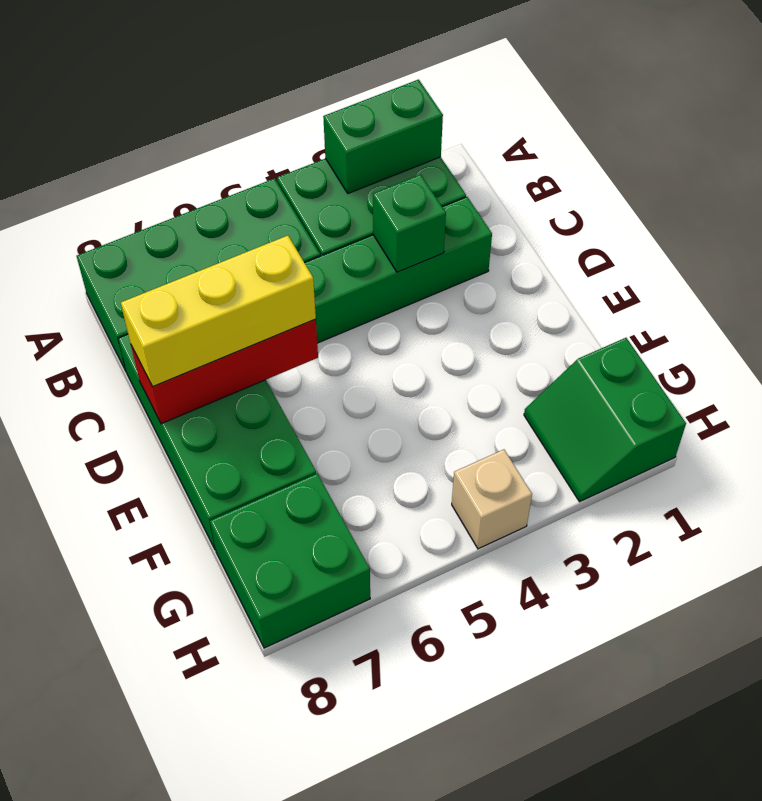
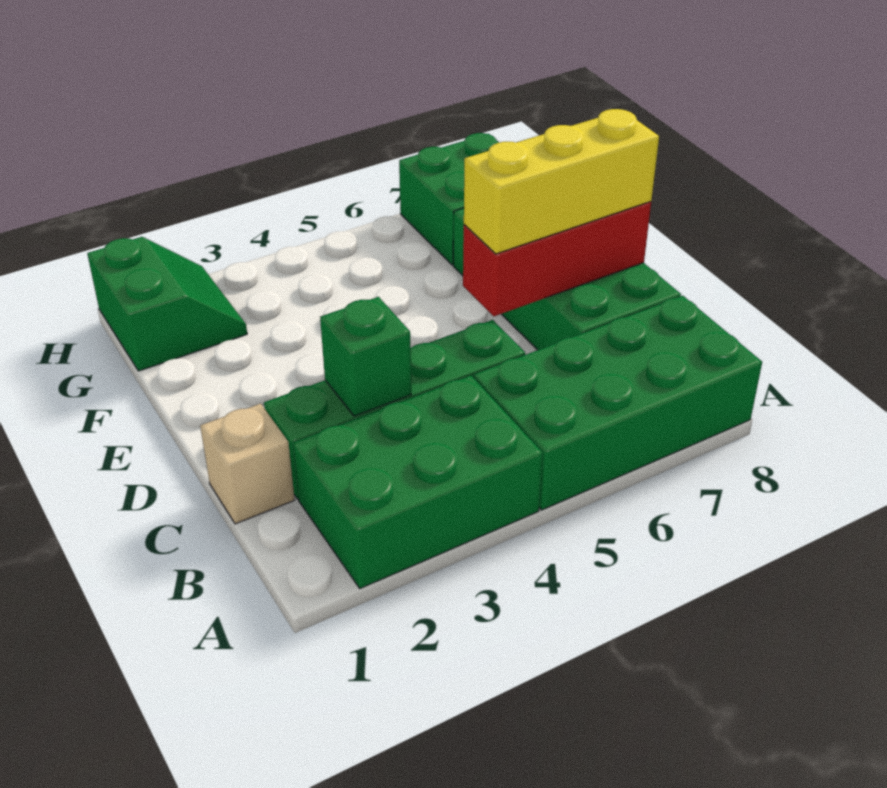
green 1x2 brick [323,80,443,194] -> none
tan 1x1 brick [452,450,532,549] -> tan 1x1 brick moved to [200,404,294,524]

